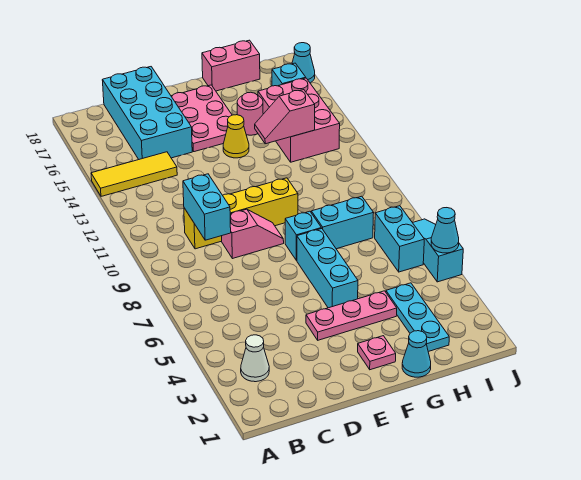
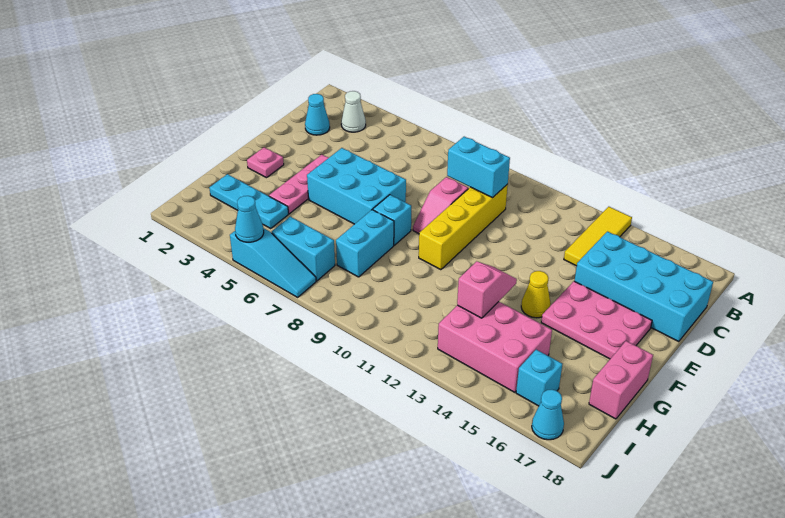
cyan 1x3 brick [297,228,358,308] -> cyan 2x3 brick [307,148,406,224]
cyan 1x1 cone [402,331,431,377] -> cyan 1x1 cone moved to [305,94,330,135]
pink 1x1 round brick [237,92,263,135] -> none

